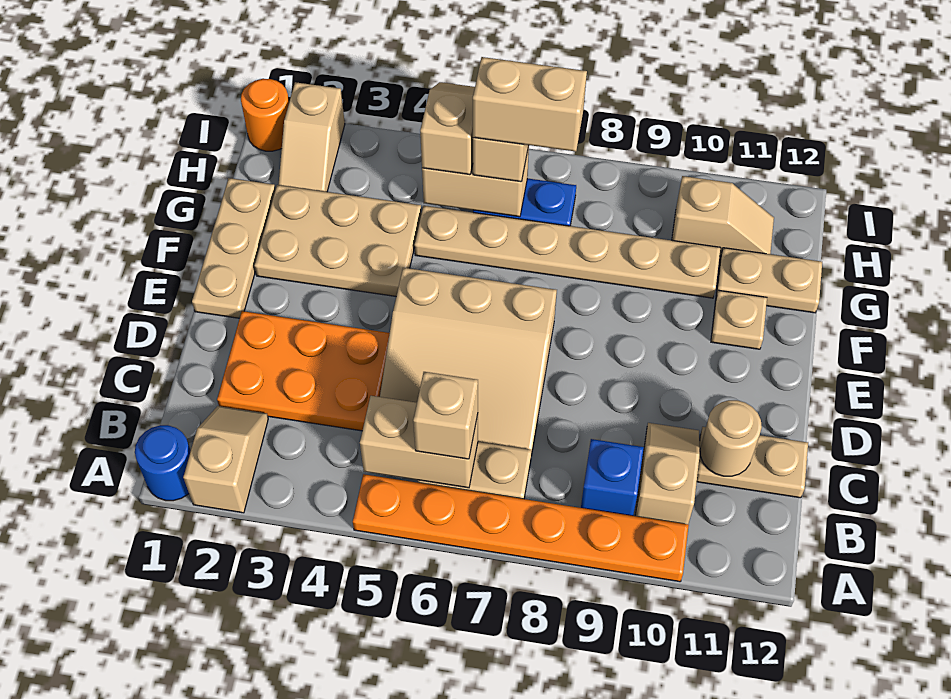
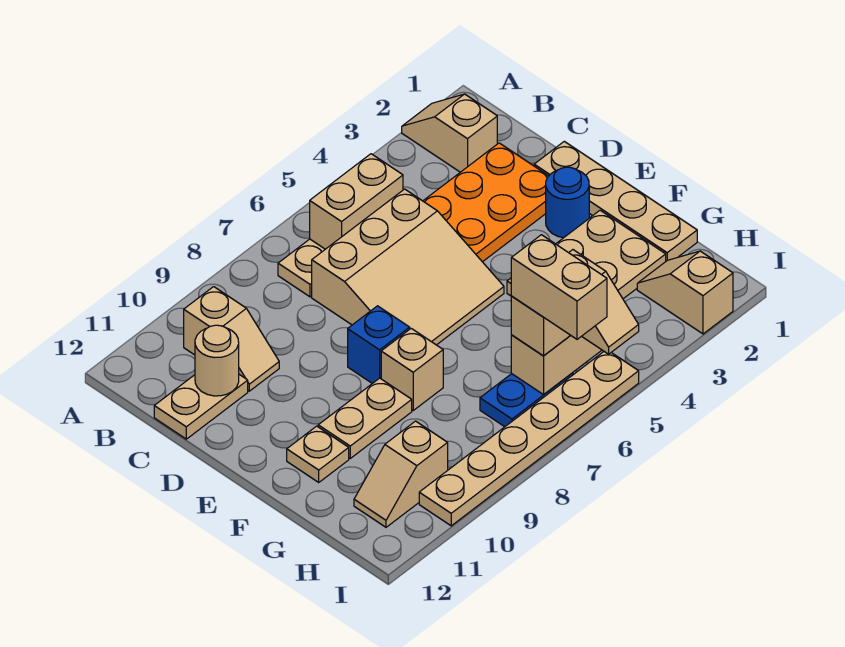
blue 1x1 round brick [135,425,191,501] -> blue 1x1 round brick moved to [546,167,589,238]
tan 1x2 slope [183,406,268,513] -> tan 1x2 slope turned to [402,94,497,172]
orange 1x6 plate [353,474,689,582] -> none
tan 1x1 brick [413,372,478,459] -> tan 1x1 brick moved to [381,328,443,410]
blue 1x1 brick [581,439,644,516] -> blue 1x1 brick moved to [348,306,410,384]
tan 3x3 slope [380,268,557,456] -> tan 3x3 slope turned to [312,189,504,345]
tan 1x3 plate [192,178,275,318] -> tan 1x4 plate [534,141,697,261]
tan 1x6 plate [415,206,720,298] -> tan 1x6 plate moved to [419,352,639,526]
tan 1x2 plate [716,248,822,313] -> tan 1x2 plate moved to [318,378,412,458]
tan 1x2 brick [473,57,587,152] -> tan 1x2 brick turned to [511,235,607,339]
orange 1x1 round brick [241,79,289,151] -> none

